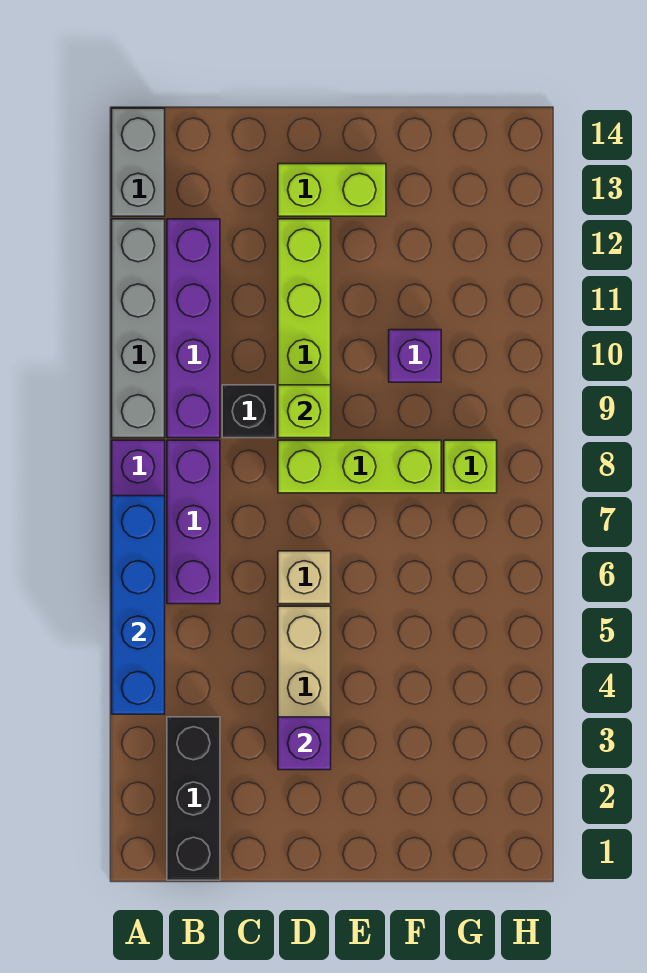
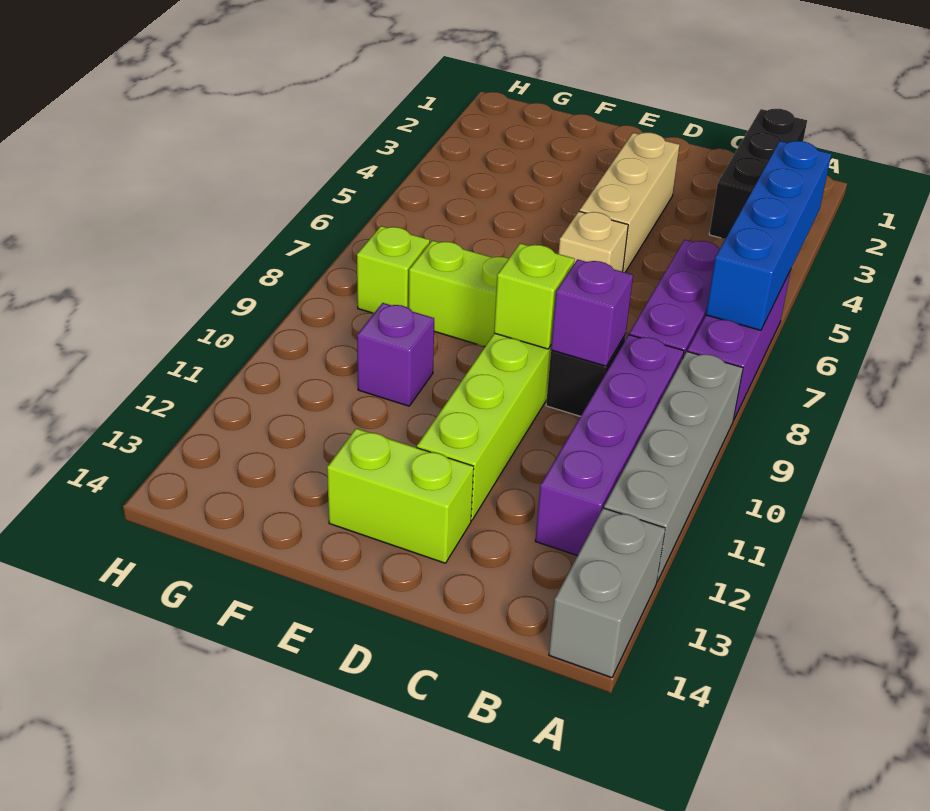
purple 1x1 brick [278,717,331,770] -> purple 1x1 brick moved to [551,259,633,366]

